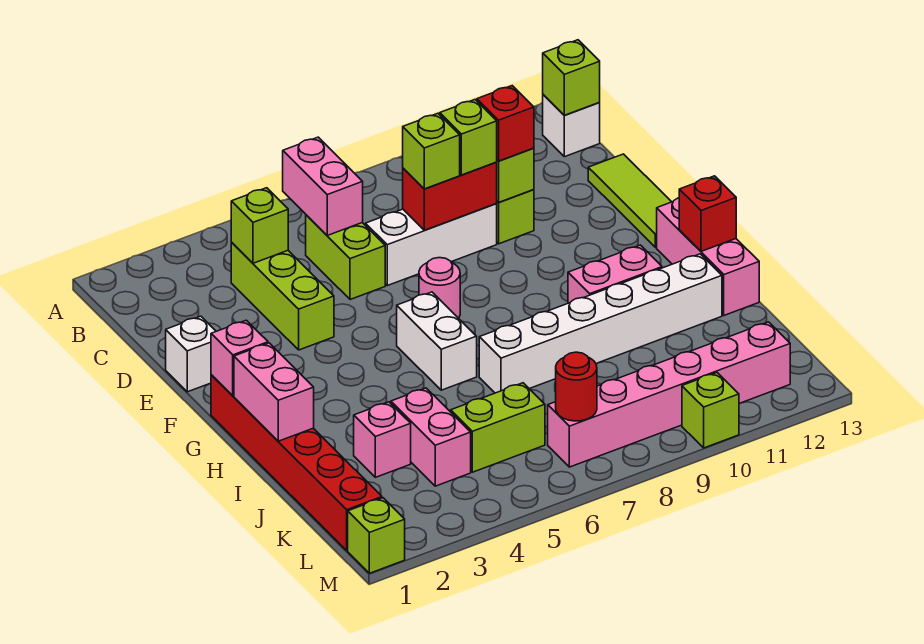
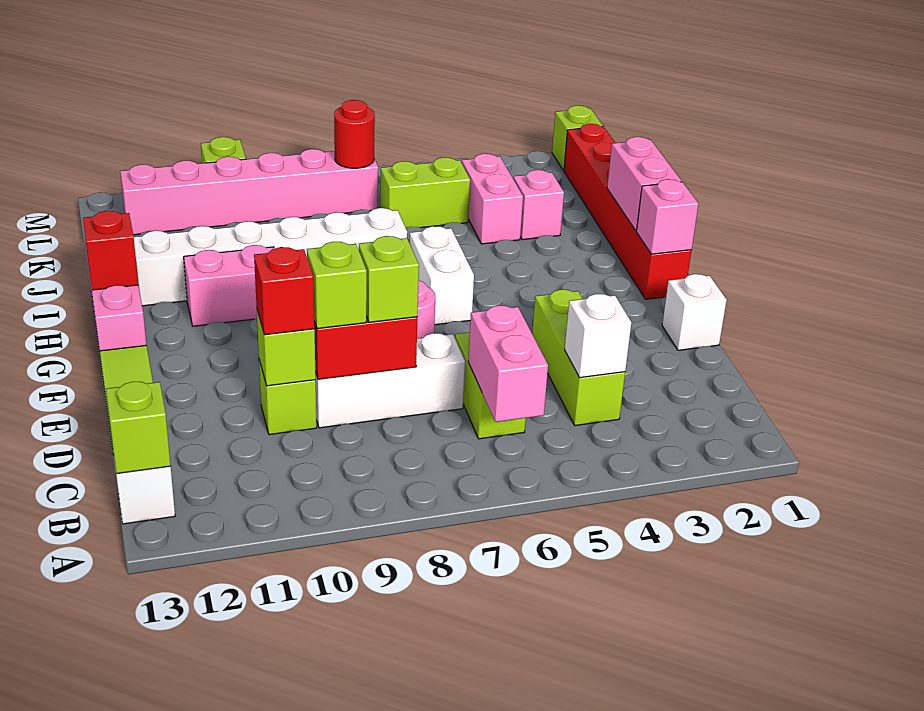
lime 1x1 brick [231,188,288,263] -> white 1x1 brick [565,294,631,378]

